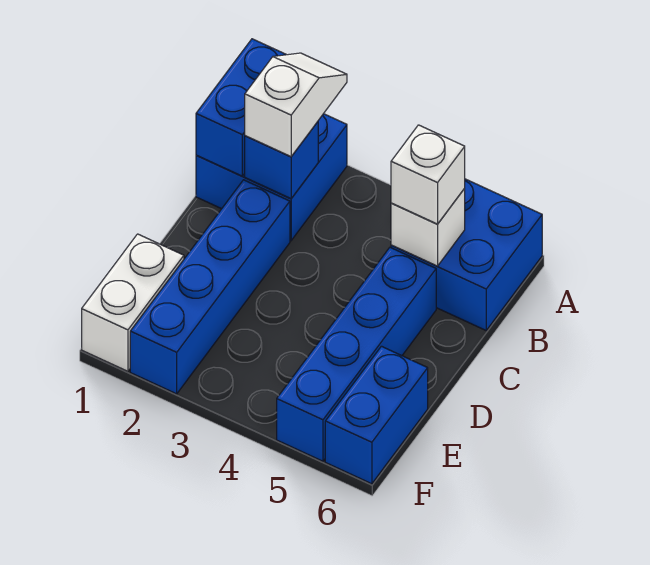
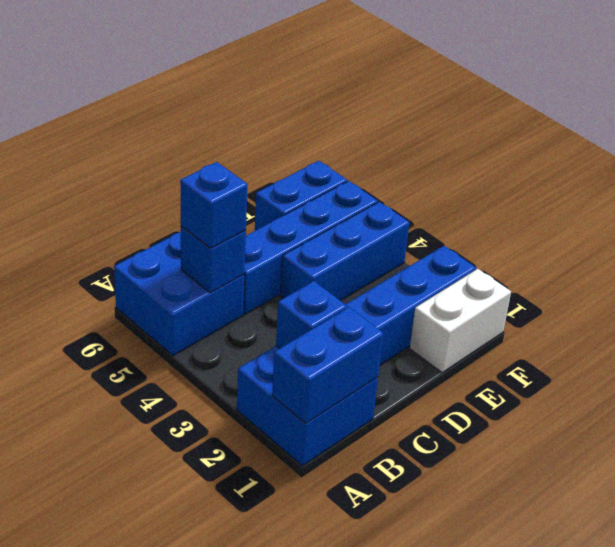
white 1x2 slope [245,53,347,157] -> none
white 1x1 brick [391,189,465,266] -> blue 1x1 brick [181,226,246,293]
white 1x1 brick [391,125,465,224] -> blue 1x1 brick [180,162,247,248]
none -> blue 1x3 brick [281,202,409,301]

